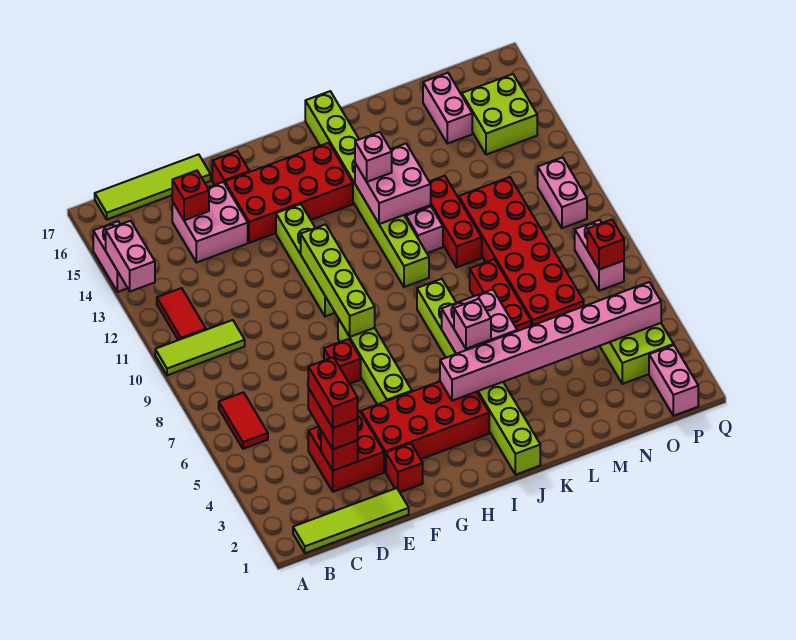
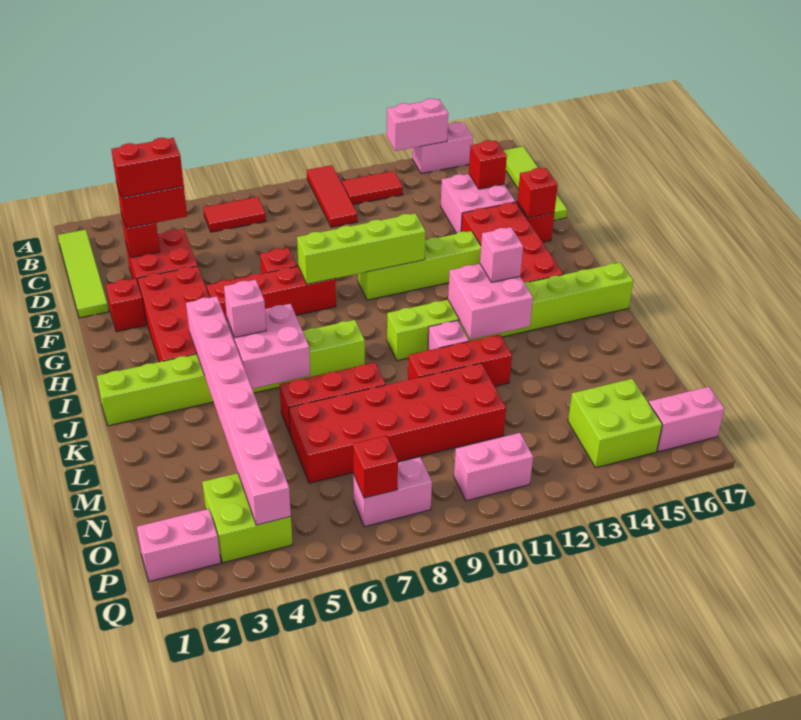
lime 1x3 tile [155,320,245,375] -> red 1x3 tile [307,165,357,227]
none -> red 1x1 brick [517,168,558,218]
lime 1x4 brick [338,318,412,405] -> red 1x4 brick [207,266,336,321]
pink 1x2 brick [423,73,472,144] -> pink 1x2 brick moved to [649,387,724,452]

